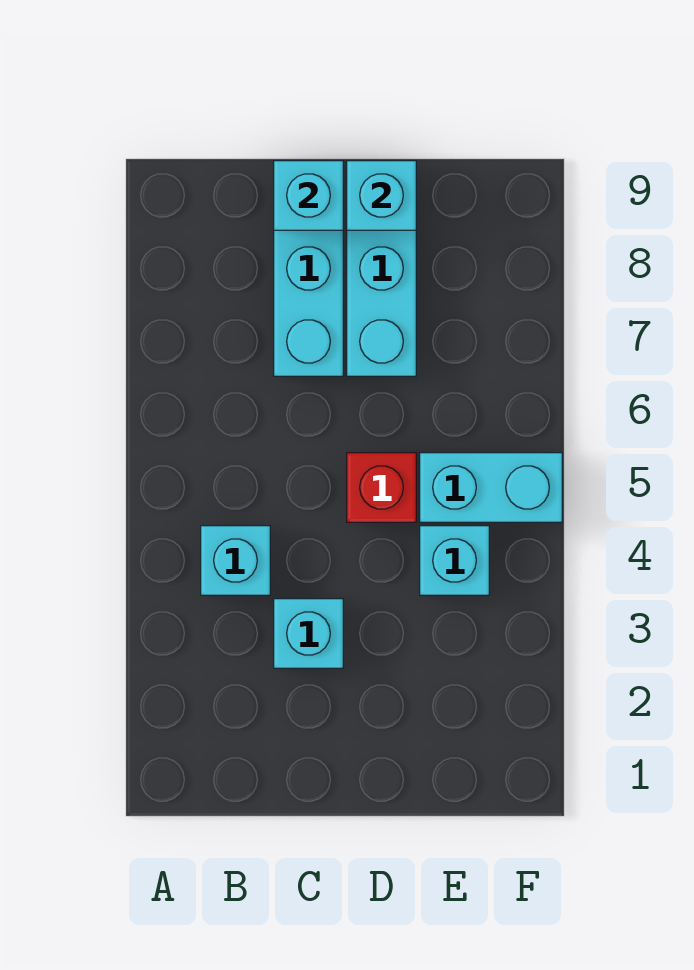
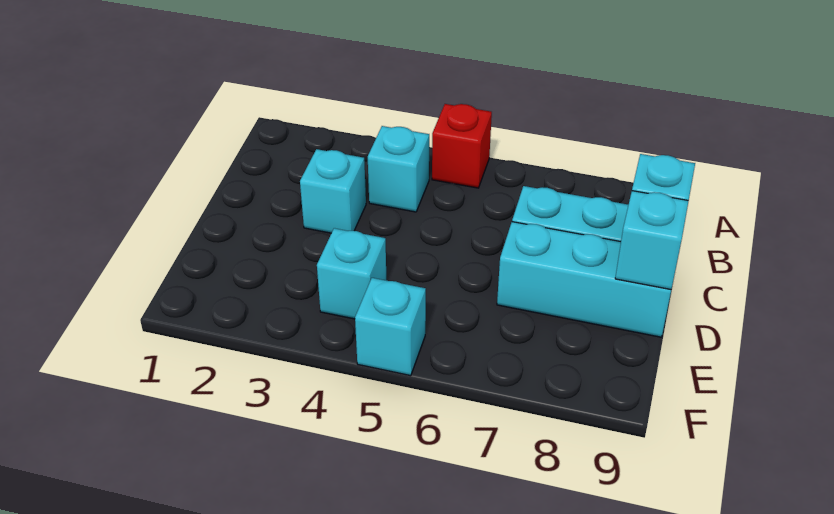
red 1x1 brick [347,453,416,522] -> red 1x1 brick moved to [432,104,492,188]
cyan 1x2 brick [420,453,562,522] -> cyan 1x1 brick [355,278,426,376]

